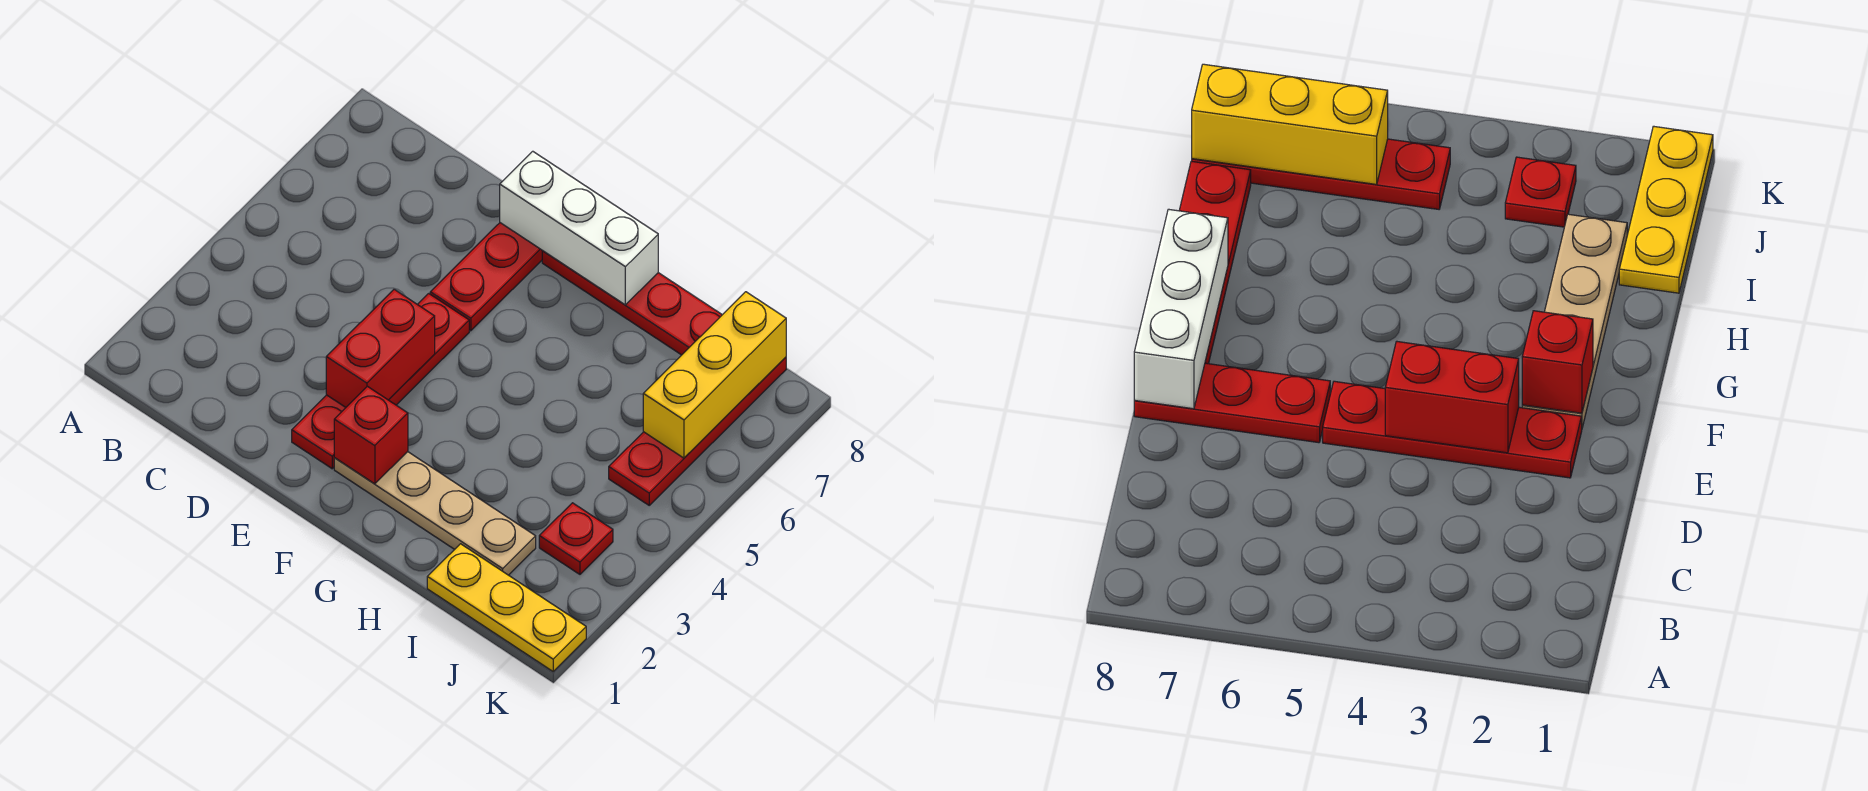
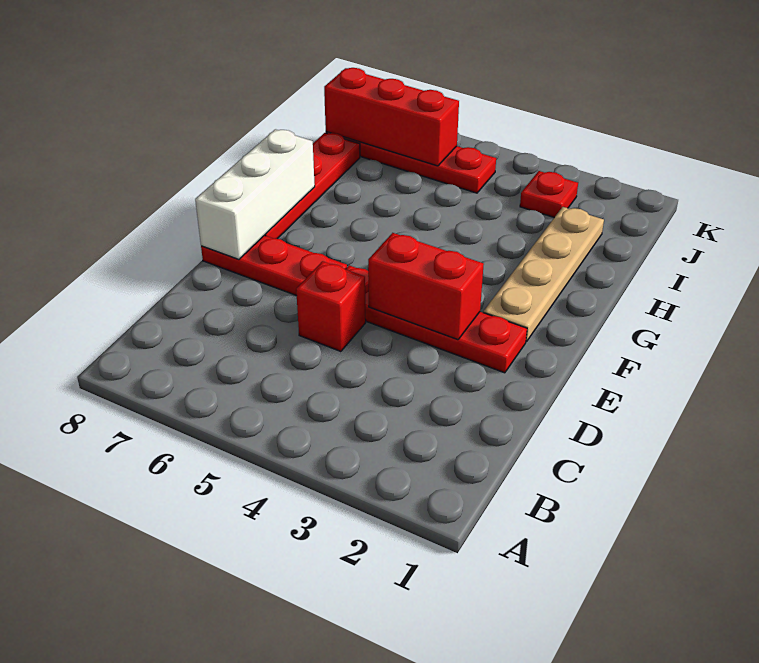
red 1x1 brick [334,386,408,484] -> red 1x1 brick moved to [296,261,366,351]
yellow 1x3 plate [427,544,586,671] -> none
yellow 1x3 brick [643,292,786,458] -> red 1x3 brick [324,68,459,166]

